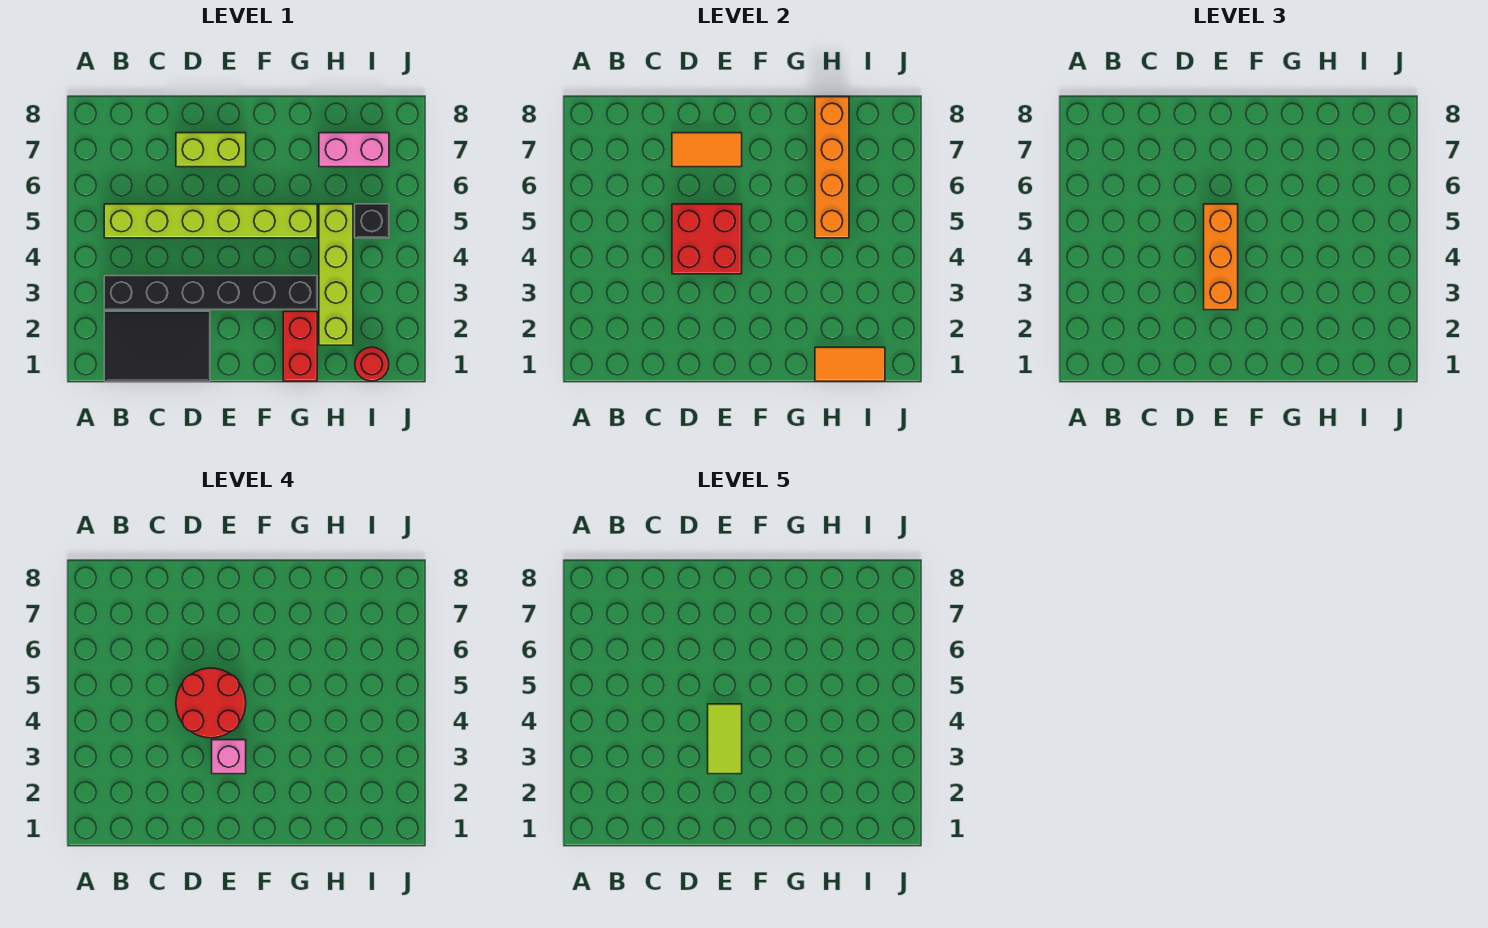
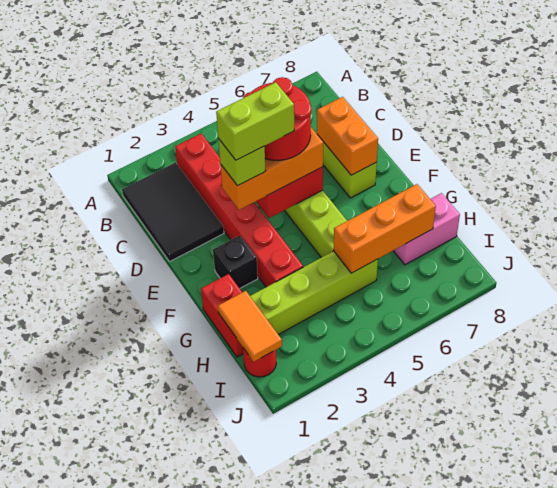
black 1x6 brick [104,276,317,310] -> red 1x6 brick [175,134,303,287]
orange 1x2 tile [672,133,742,167] -> orange 1x2 brick [317,97,378,175]
pink 1x1 brick [212,740,246,774] -> lime 1x1 brick [219,140,266,186]
lime 1x2 tile [708,704,742,774] -> lime 1x2 brick [216,82,294,160]
red 1x2 brick [283,311,317,381] -> red 1x2 brick turned to [201,274,243,357]
orange 1x4 brick [815,97,849,238] -> orange 1x3 brick [334,184,436,273]
pink 1x2 brick [319,133,389,167] -> pink 1x2 brick turned to [393,193,460,265]
black 1x1 brick [355,204,389,238] -> black 1x1 brick moved to [213,235,258,288]

